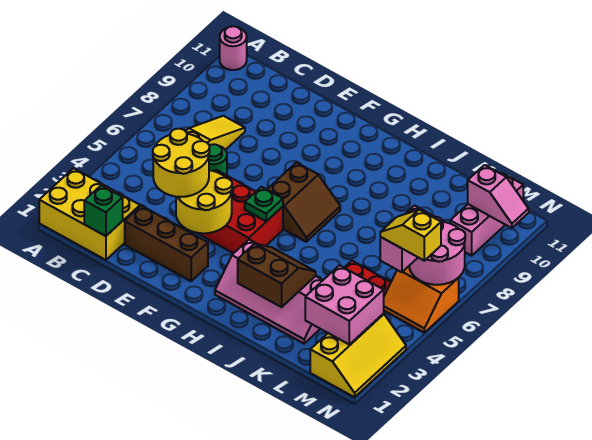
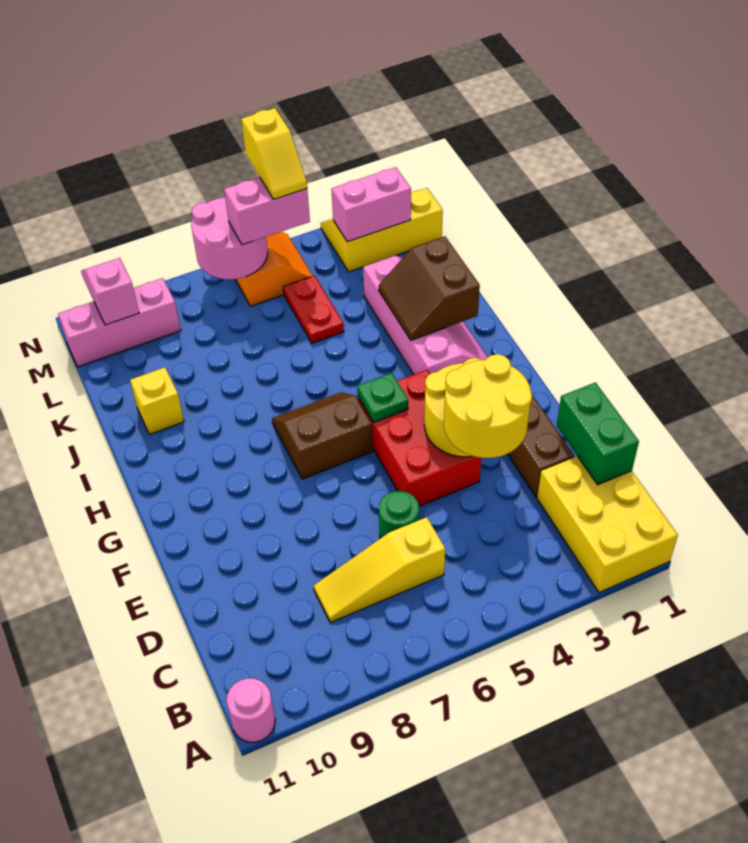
green 1x1 brick [84,185,123,236] -> green 1x2 brick [556,383,639,485]
none -> yellow 1x1 brick [130,367,184,435]
pink 2x2 brick [305,265,384,344] -> pink 1x2 brick [331,167,411,242]

